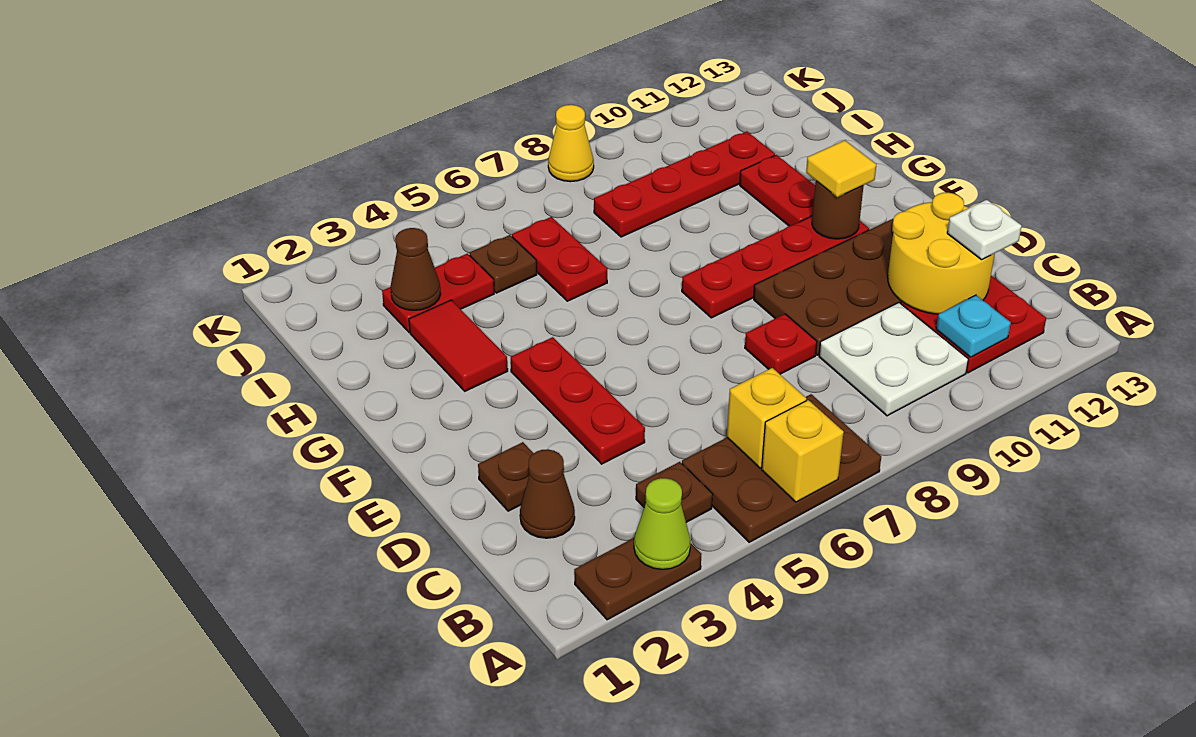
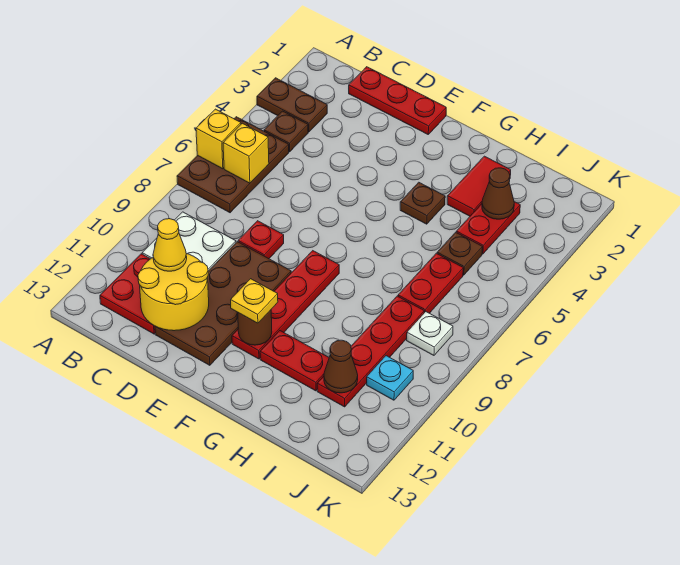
brown 1x2 plate [574,537,701,620] -> brown 1x2 plate turned to [257,78,327,132]
lime 1x1 cone [634,478,691,569] -> none
cyan 1x1 plate [936,295,1011,357] -> cyan 1x1 plate moved to [367,356,413,400]
brown 1x1 cone [520,449,575,538] -> brown 1x1 cone moved to [324,340,358,393]
white 1x1 plate [947,200,1022,260] -> white 1x1 plate moved to [407,312,453,355]
brown 1x1 plate [478,442,534,511] -> brown 1x1 plate moved to [400,182,445,224]
red 1x3 plate [511,337,645,464] -> red 1x3 plate moved to [349,67,446,134]
yellow 1x1 tile [806,140,876,197] -> yellow 1x1 plate [231,279,278,323]
red 1x2 tile [409,300,508,391] -> red 1x2 tile turned to [447,156,511,216]
red 1x2 plate [512,217,607,301] -> red 1x2 plate turned to [398,253,463,313]
yellow 1x1 cone [548,105,594,182] -> yellow 1x1 cone moved to [153,219,187,271]

